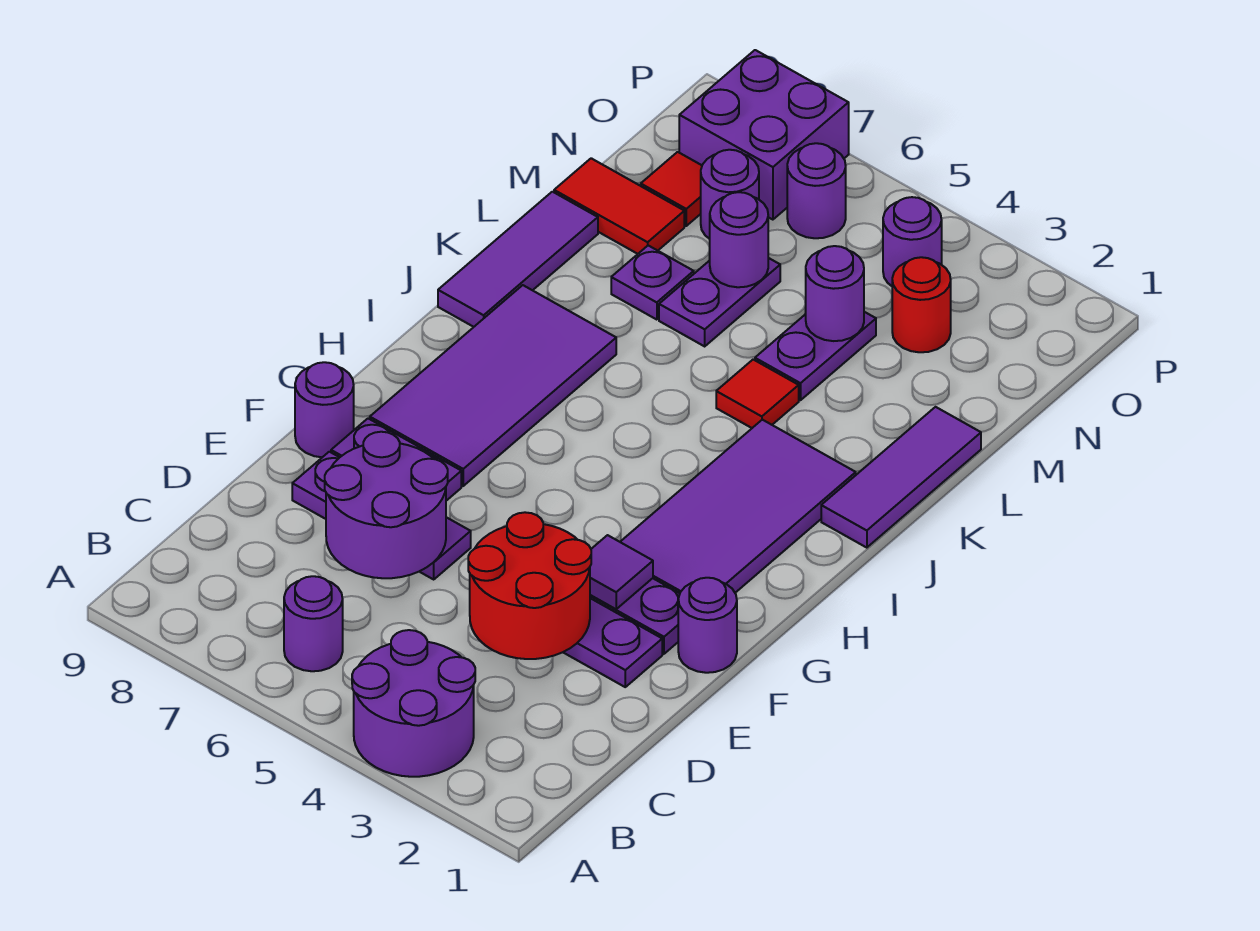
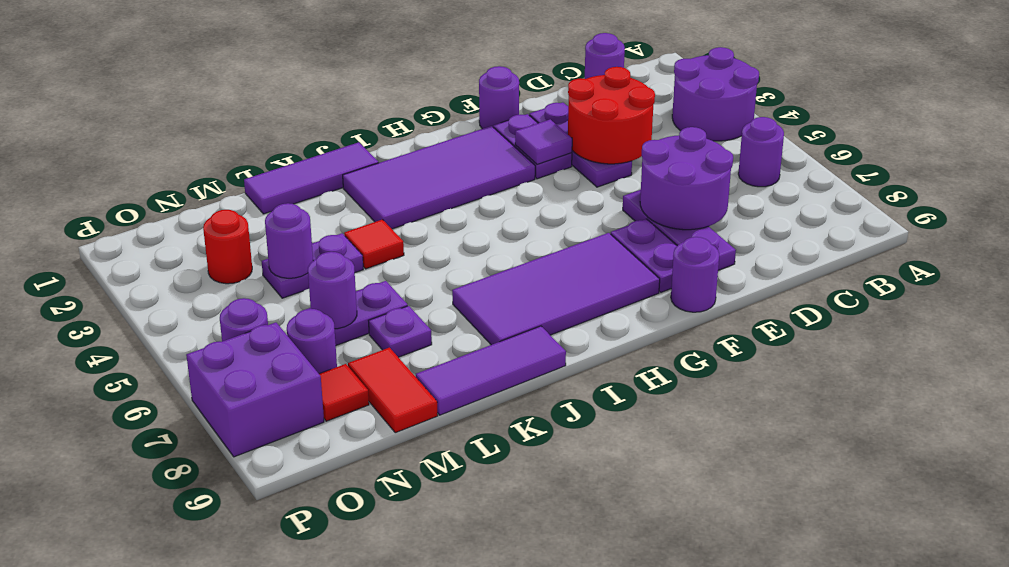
purple 1x1 round brick [883,197,942,286] -> purple 1x1 round brick moved to [585,33,625,79]

